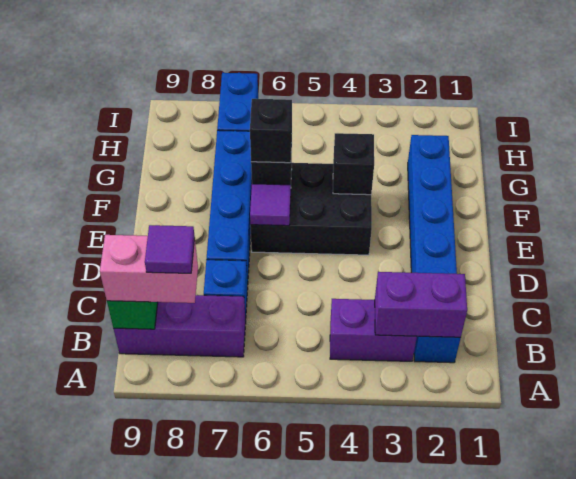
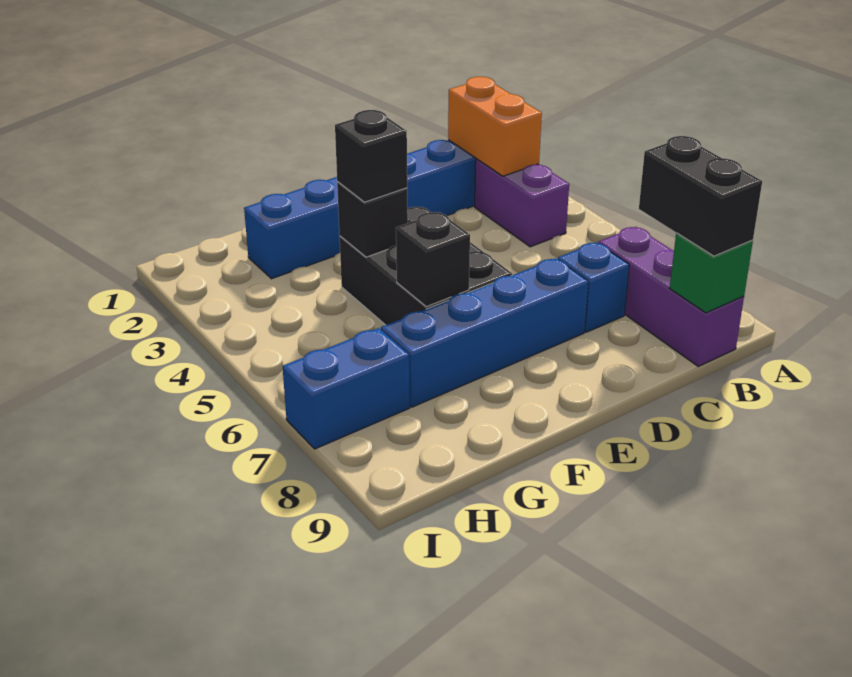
purple 1x2 brick [375,272,467,338] -> orange 1x2 brick [448,77,542,176]
pink 1x2 brick [100,235,198,303] -> black 1x2 brick [639,136,762,256]
purple 1x1 tile [145,225,195,273] -> none
purple 1x1 tile [250,184,291,226] -> none
black 1x1 brick [250,99,292,163] -> black 1x1 brick moved to [335,110,407,202]

